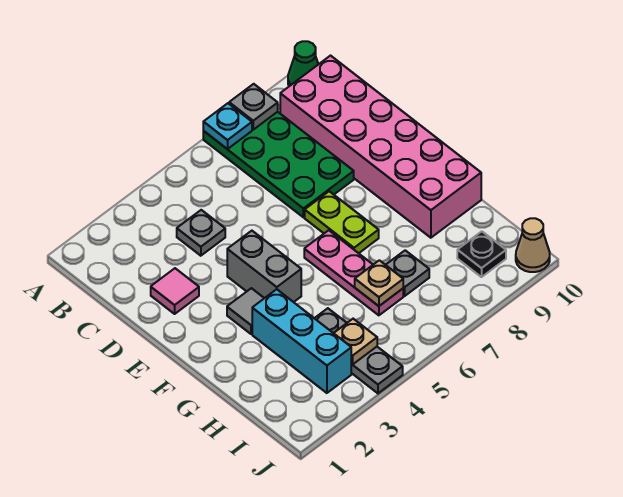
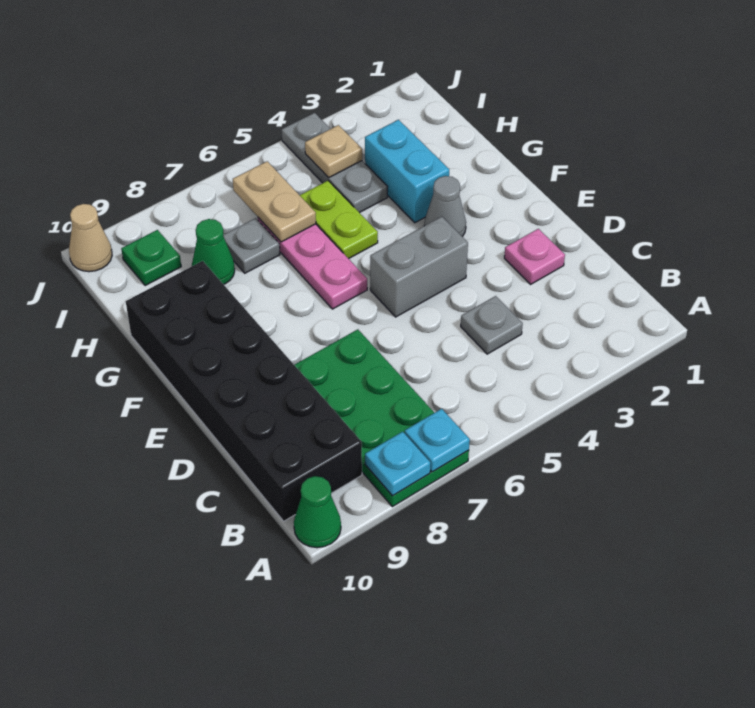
grey 1x1 plate [229,84,278,130] -> cyan 1x1 plate [365,432,430,496]
pink 2x6 brick [280,56,481,238] -> black 2x6 brick [126,261,362,521]
pink 1x1 tile [151,268,199,314] -> pink 1x1 plate [504,229,565,284]
grey 1x2 brick [227,231,301,302] -> grey 1x2 brick turned to [370,217,468,317]
lime 1x2 plate [305,191,379,253] -> lime 1x2 plate moved to [300,181,378,259]
grey 1x1 tile [227,288,264,334] -> grey 1x1 cone [424,176,466,237]
cyan 1x3 brick [252,289,351,393] -> cyan 1x2 brick [365,120,449,223]
tan 1x1 plate [355,260,403,306] -> tan 1x2 plate [233,161,316,242]
none -> green 1x1 cone [192,219,235,284]
black 1x1 plate [457,231,506,277] -> green 1x1 plate [121,230,181,286]

